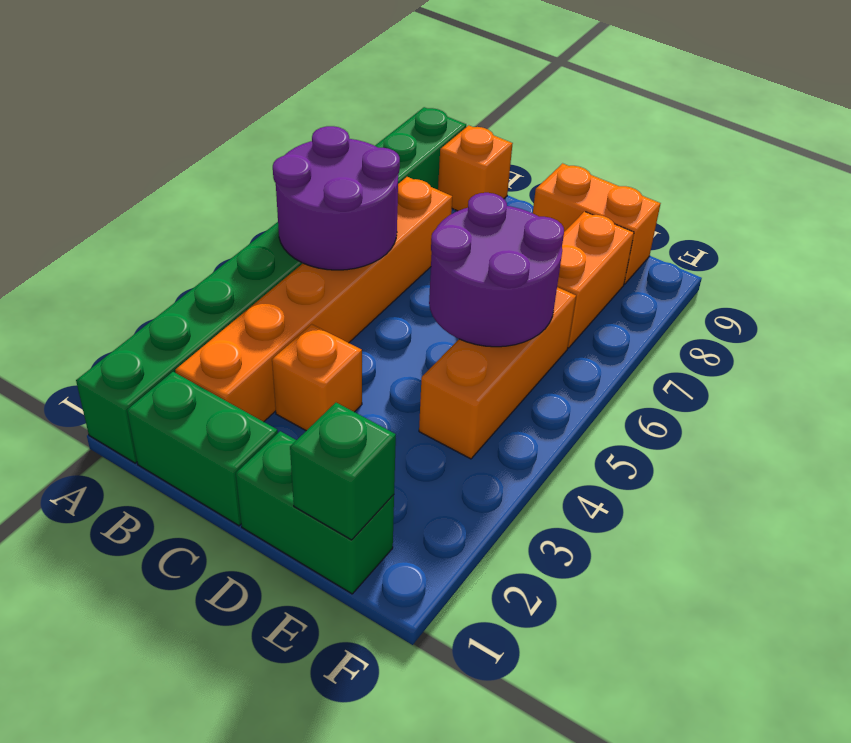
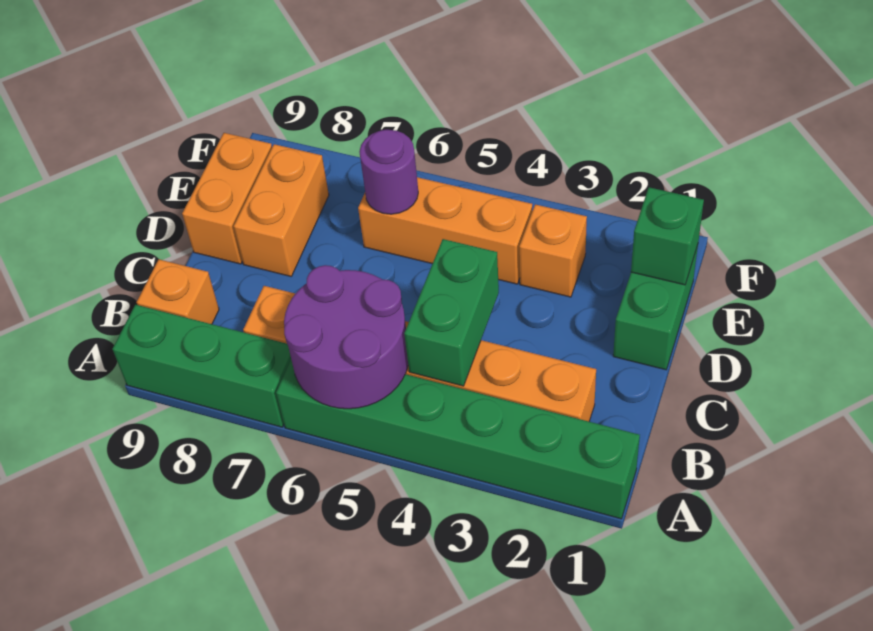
green 1x2 brick [127,372,278,526] -> green 1x2 brick moved to [404,239,499,386]
orange 1x1 brick [272,324,362,431] -> orange 1x1 brick moved to [519,204,587,297]
purple 2x2 round brick [429,193,564,347] -> purple 1x1 round brick [359,130,418,214]
orange 1x2 brick [557,212,634,348] -> orange 1x2 brick turned to [234,144,329,276]

